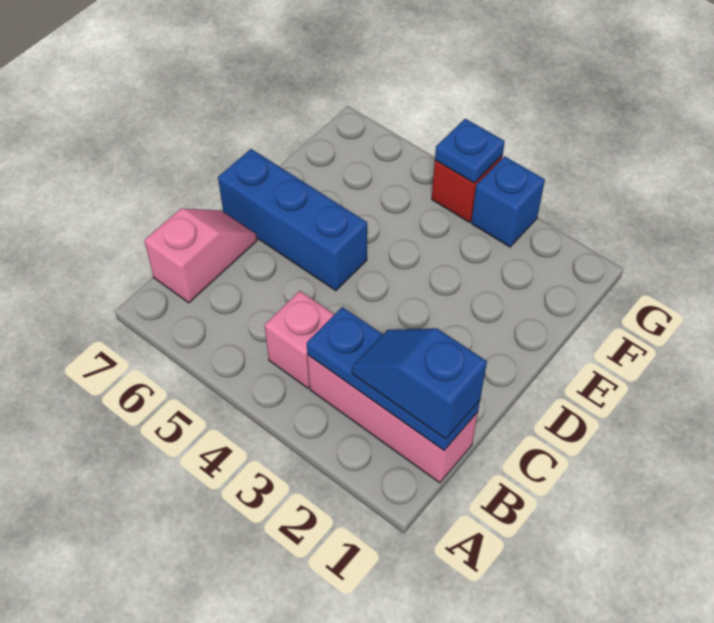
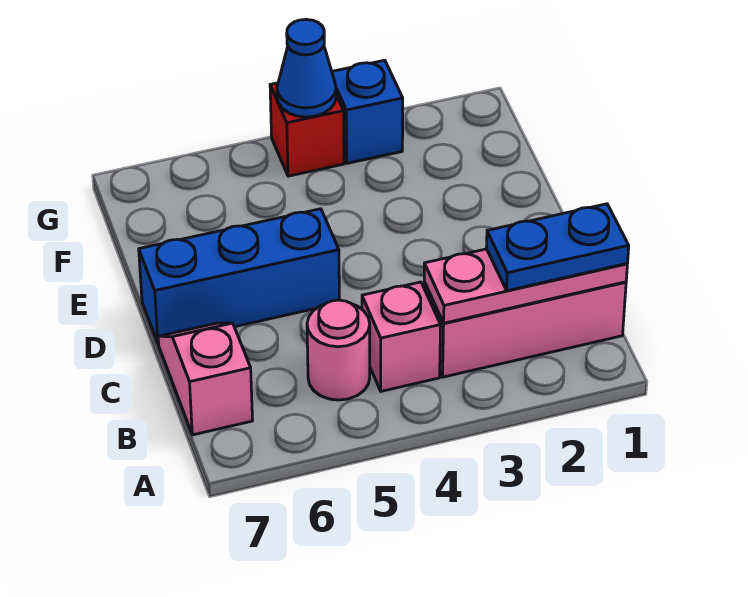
blue 1x3 plate [307,307,480,450] -> pink 1x3 plate [424,249,627,323]
blue 1x2 slope [352,328,487,439] -> blue 1x2 plate [486,204,629,291]
none -> pink 1x1 round brick [307,300,370,400]
blue 1x1 plate [435,119,505,183] -> blue 1x1 cone [277,19,336,117]

